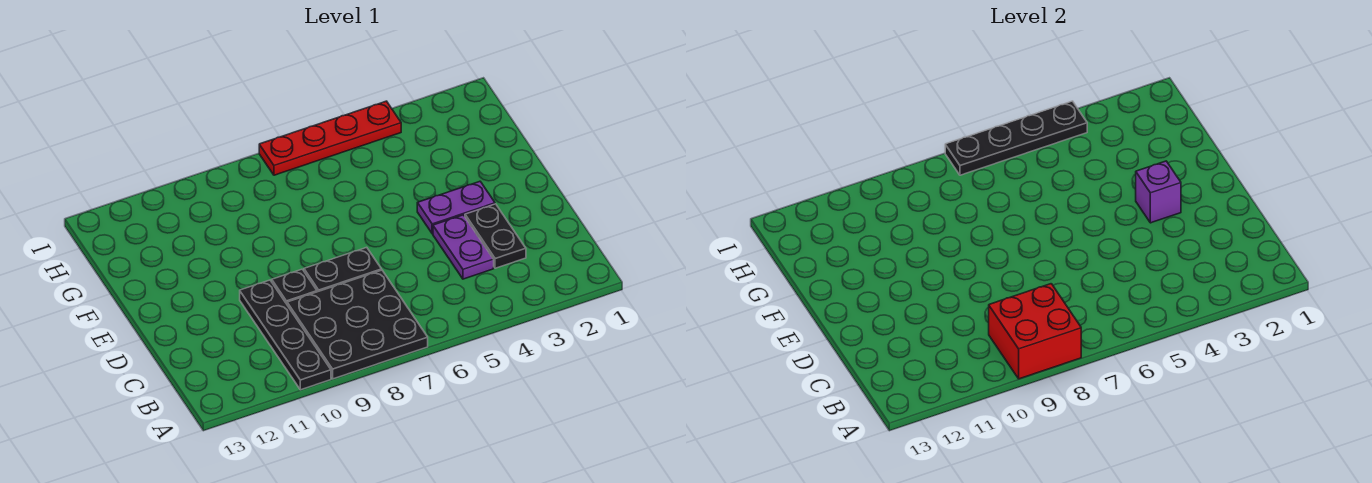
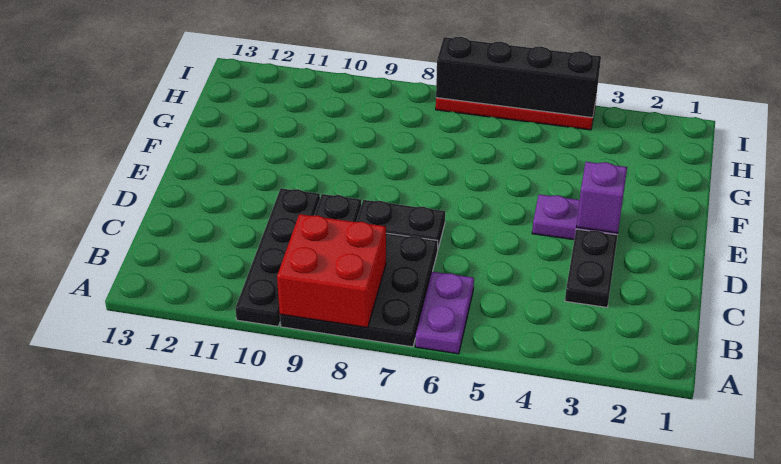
purple 1x2 plate [433,215,494,279] -> purple 1x2 plate moved to [415,272,474,354]
black 1x4 plate [945,101,1087,175] -> black 1x4 brick [436,37,601,118]

